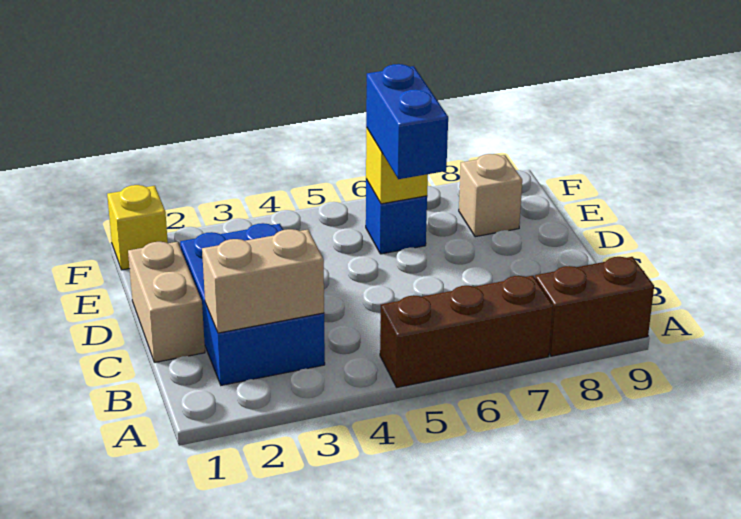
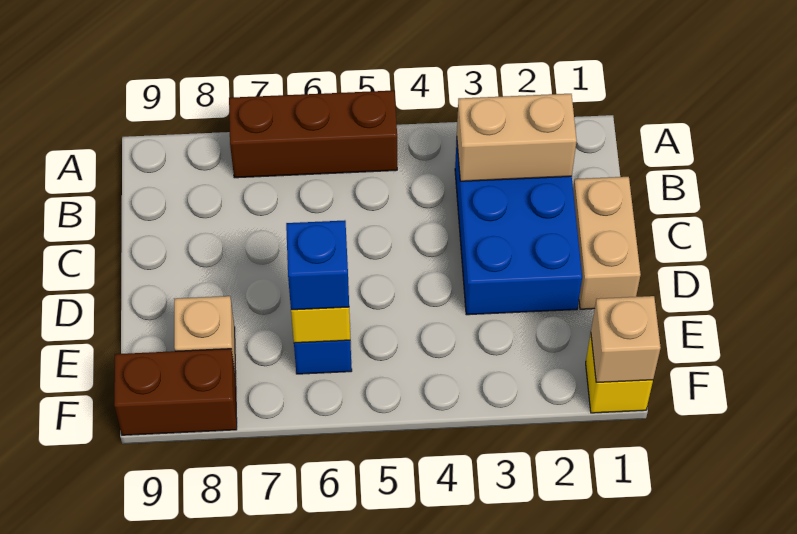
brown 1x2 brick [535,257,654,356] -> brown 1x2 brick moved to [114,349,237,435]
blue 1x2 brick [366,64,448,179] -> blue 1x1 brick [286,220,349,310]
none -> tan 1x1 brick [591,296,661,383]

